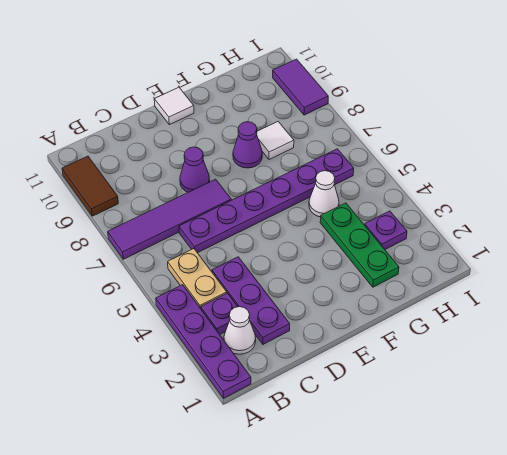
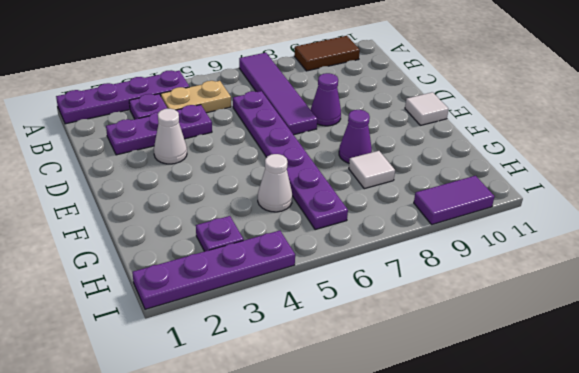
white 1x1 cone [224,307,256,354] -> white 1x1 cone moved to [154,109,187,164]
green 1x3 plate [320,203,399,287] -> none
none -> purple 1x4 plate [132,231,295,309]

